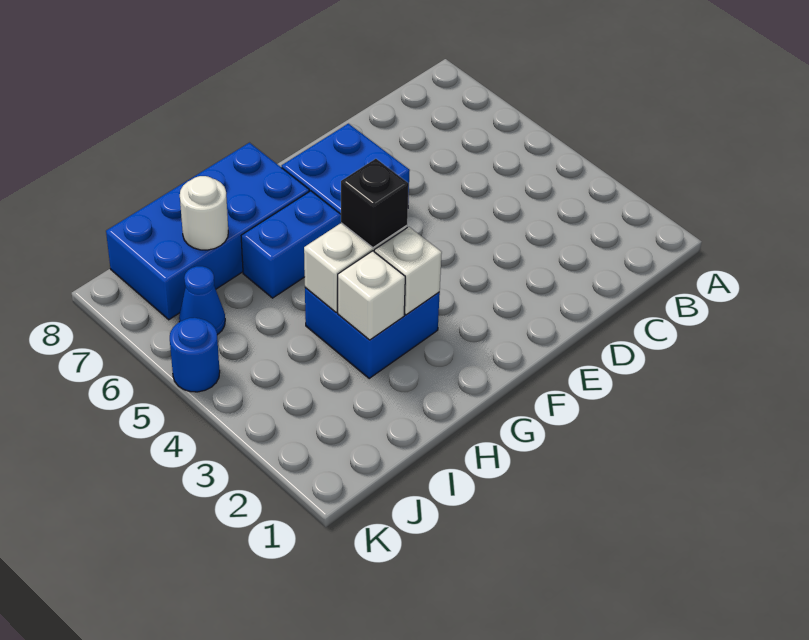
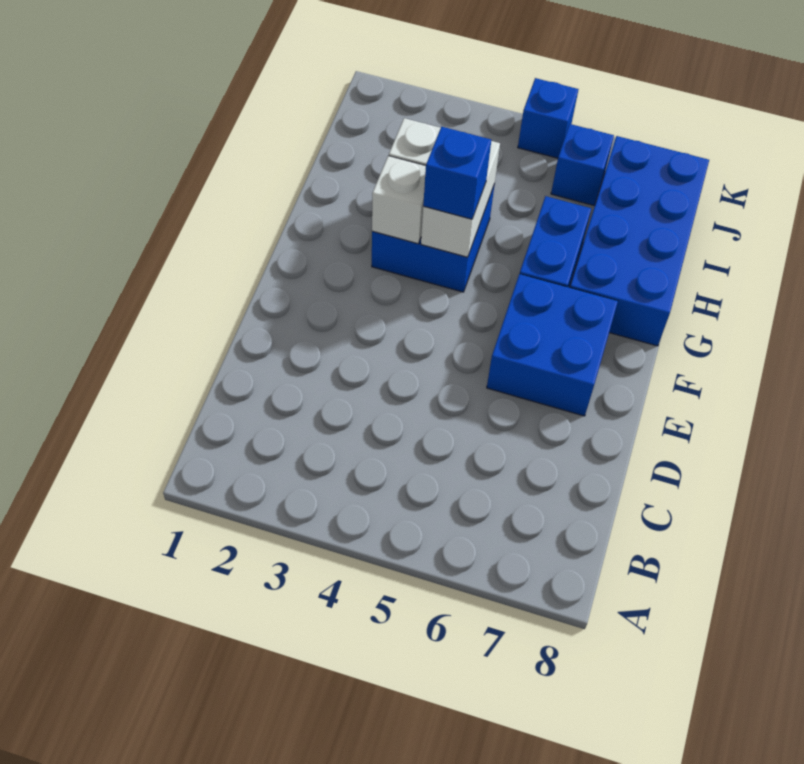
black 1x1 brick [341,159,409,248] -> blue 1x1 brick [423,127,491,219]
white 1x1 round brick [180,176,228,250] -> none
blue 1x1 cone [179,266,225,335] -> blue 1x1 brick [551,124,614,206]
blue 1x1 round brick [170,318,220,392] -> blue 1x1 brick [518,78,578,158]

